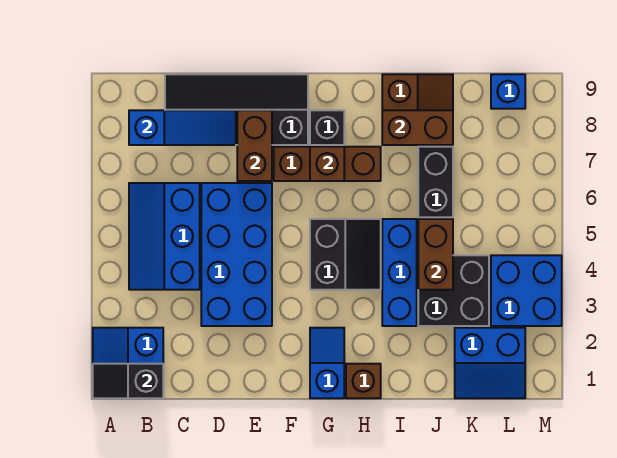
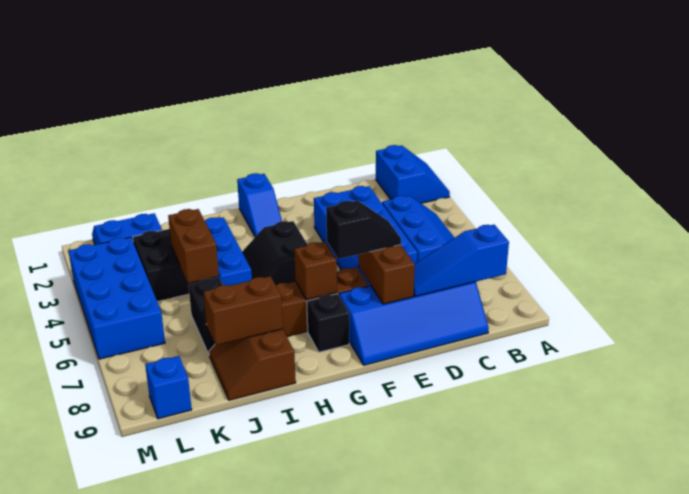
black 1x2 slope [93,364,163,398] -> black 1x2 slope moved to [326,201,401,259]
black 2x4 slope [165,74,308,145] -> blue 2x4 slope [339,282,489,365]
brown 1x1 brick [346,364,381,398] -> none
blue 2x2 brick [491,255,562,326] -> blue 2x4 brick [69,237,165,359]

